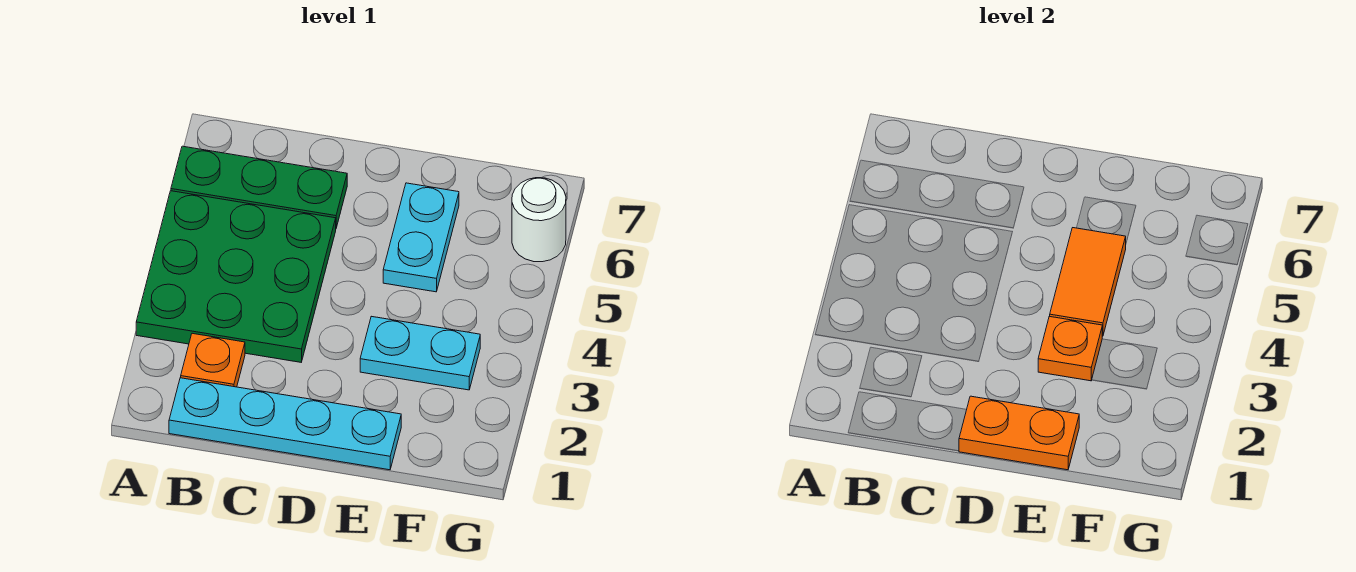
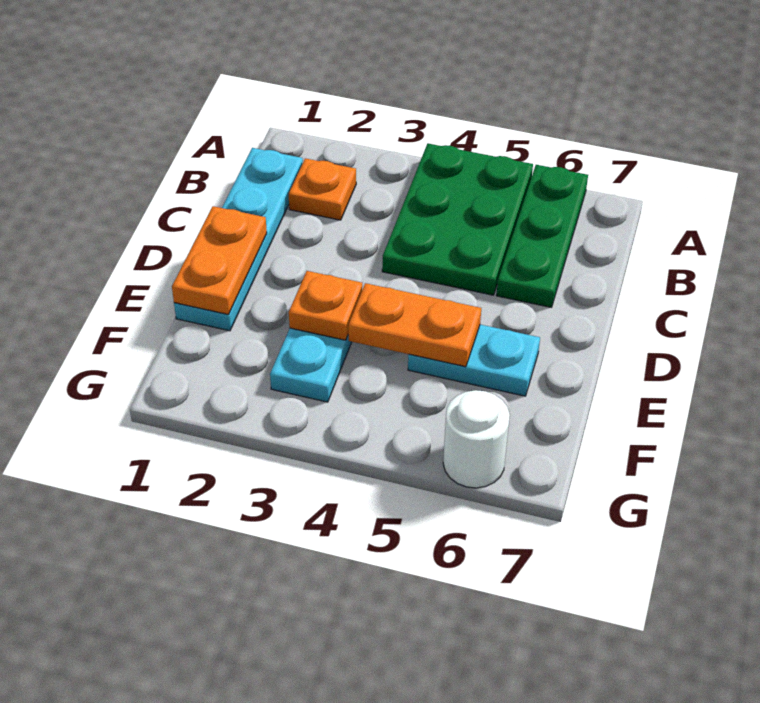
green 3x3 plate [136,191,336,362] -> green 2x3 plate [382,144,533,295]
orange 1x2 tile [1050,228,1126,336] -> orange 1x2 plate [348,283,481,367]

